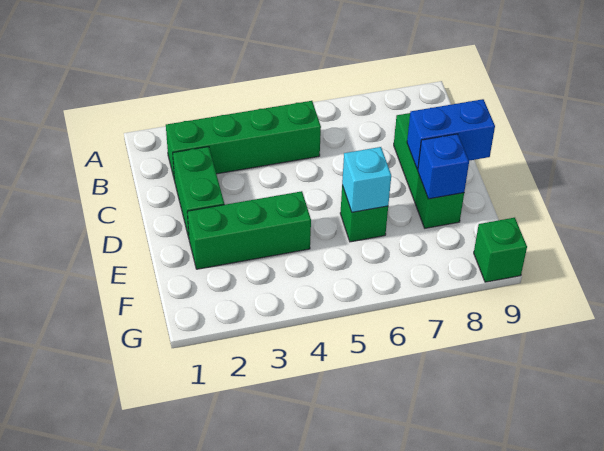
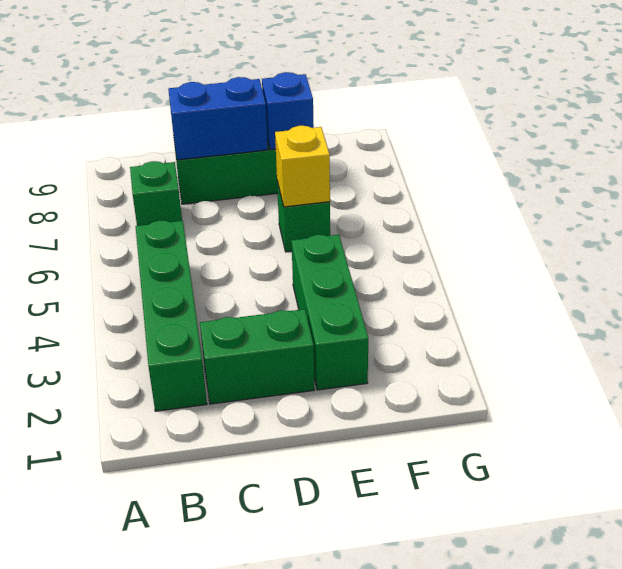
blue 1x2 brick [407,99,495,170] -> blue 1x2 brick turned to [168,77,268,160]
cyan 1x1 brick [342,147,391,212] -> yellow 1x1 brick [275,126,330,207]
green 1x1 brick [474,218,527,282] -> green 1x1 brick moved to [130,161,182,226]

